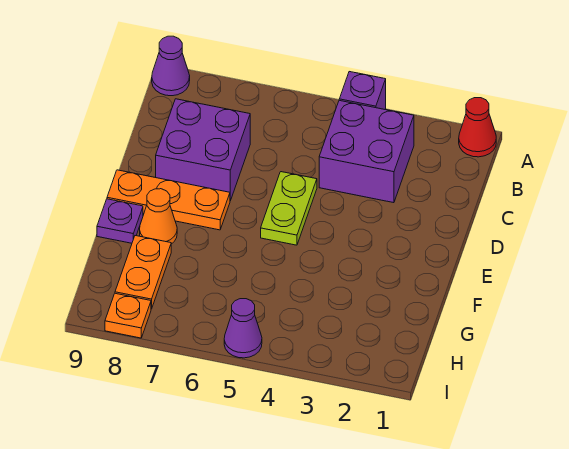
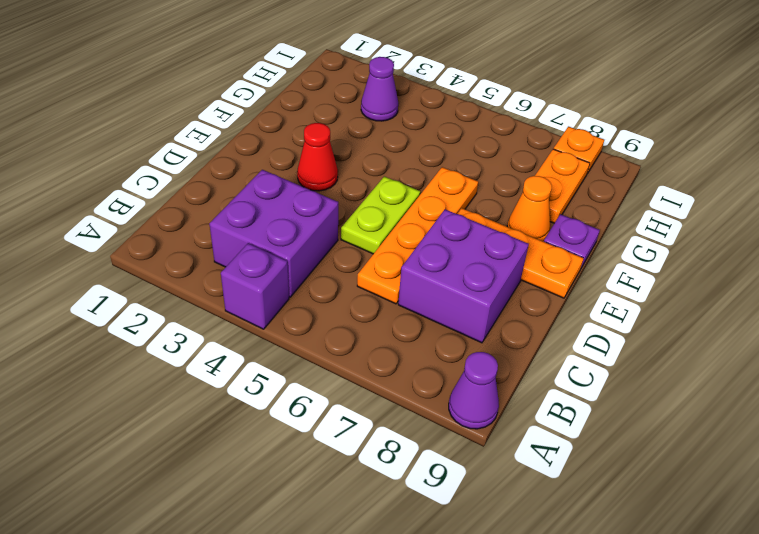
red 1x1 cone [459,98,496,157] -> red 1x1 cone moved to [297,123,338,191]
none -> orange 1x4 plate [357,167,478,304]
purple 1x1 cone [224,299,262,358] -> purple 1x1 cone moved to [361,57,398,121]

